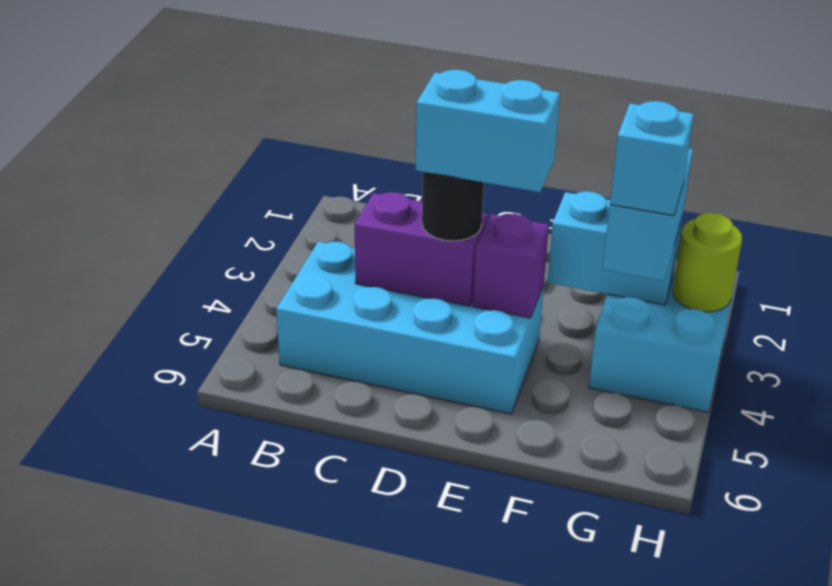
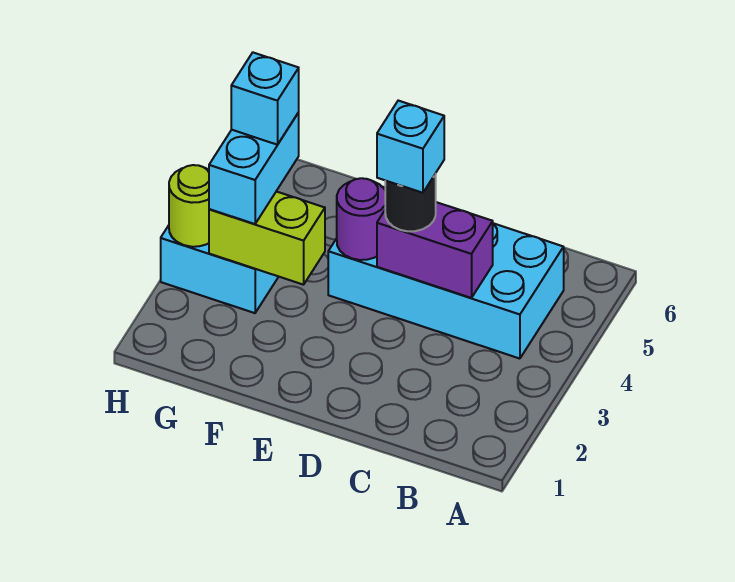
cyan 1x2 brick [416,70,560,192] -> cyan 1x1 brick [377,101,444,193]
purple 1x1 brick [473,214,549,318] -> purple 1x1 round brick [337,178,385,260]
cyan 1x2 brick [548,191,683,305] -> lime 1x2 brick [209,192,325,285]

